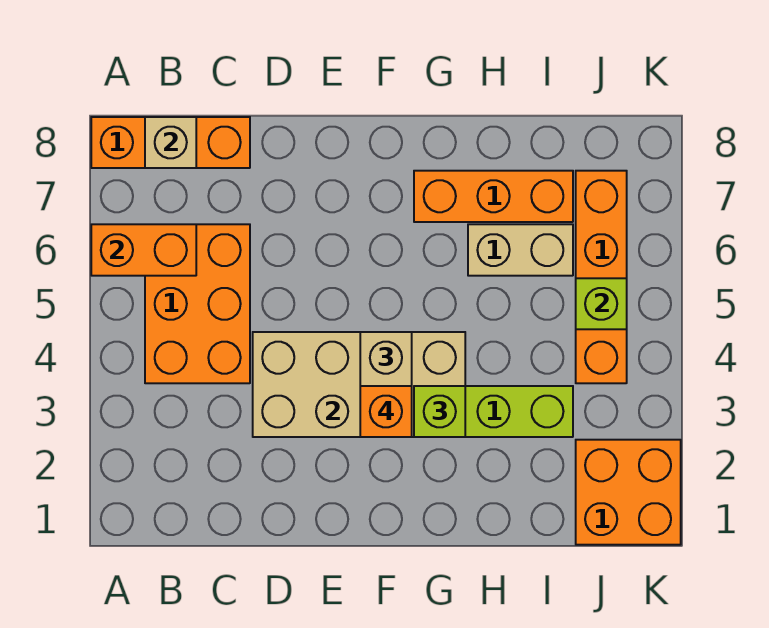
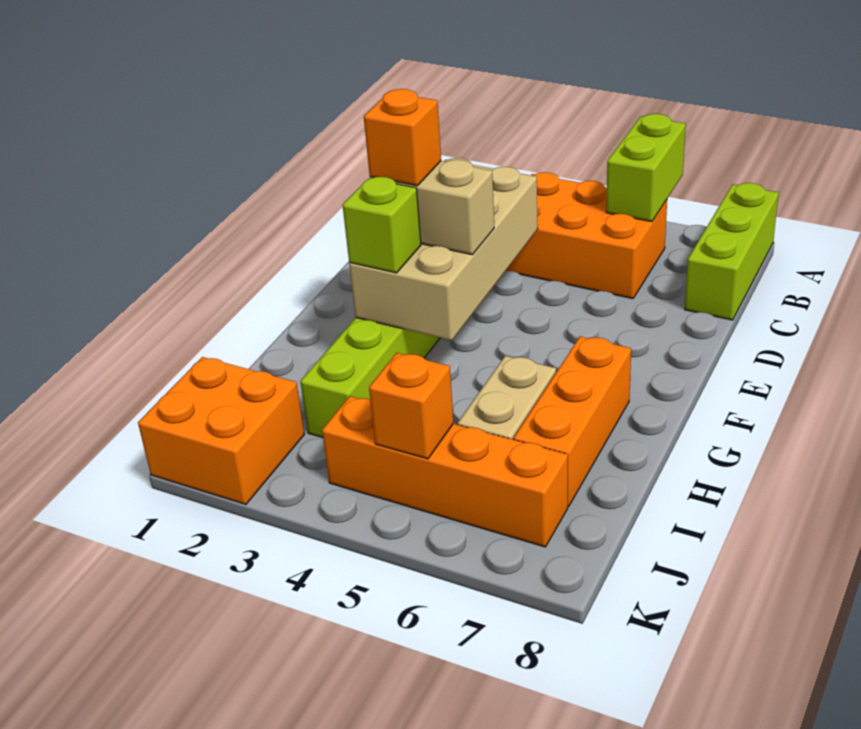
orange 1x2 brick [91,224,196,276] -> lime 1x2 brick [606,114,686,222]
orange 1x3 brick [91,117,250,168] -> lime 1x3 brick [685,183,779,320]
tan 1x1 brick [145,117,196,168] -> none
lime 1x1 brick [576,278,627,329] -> orange 1x1 brick [369,353,454,459]

